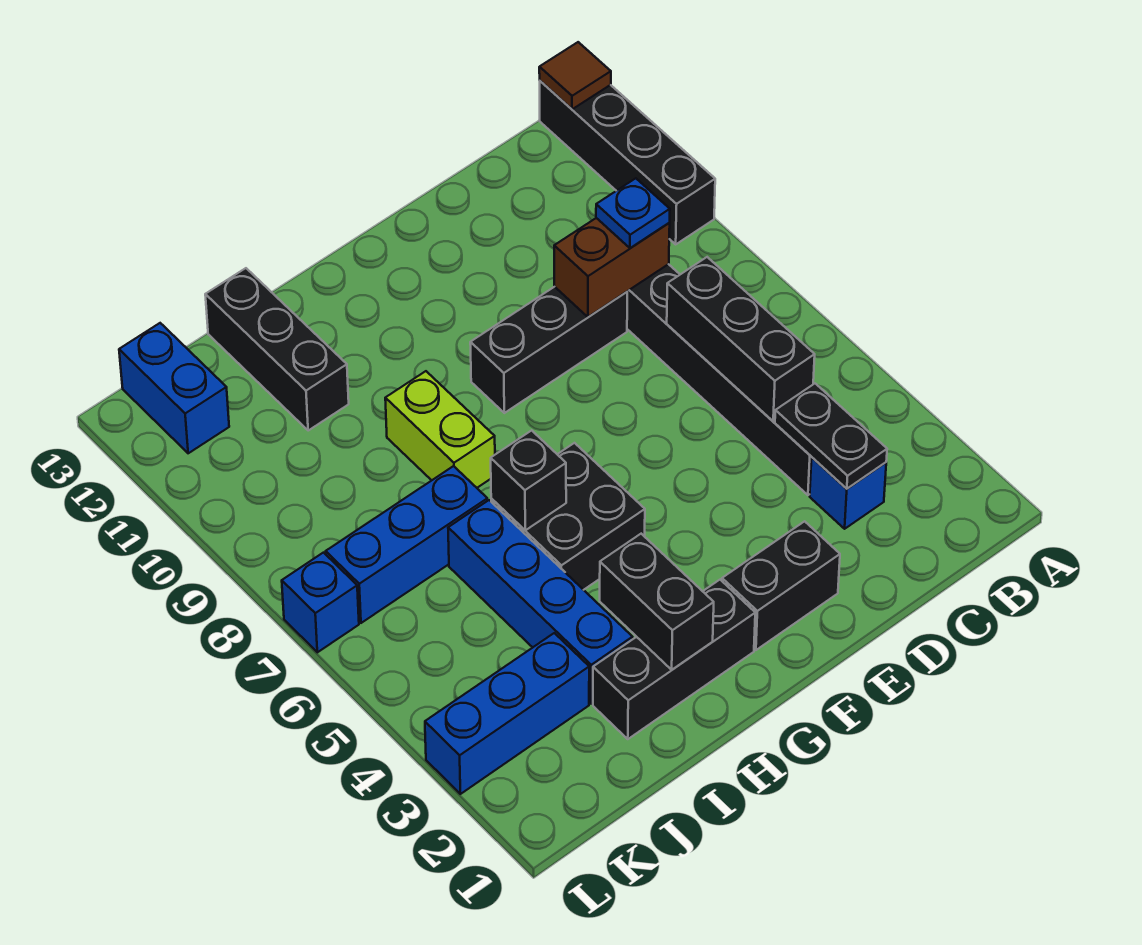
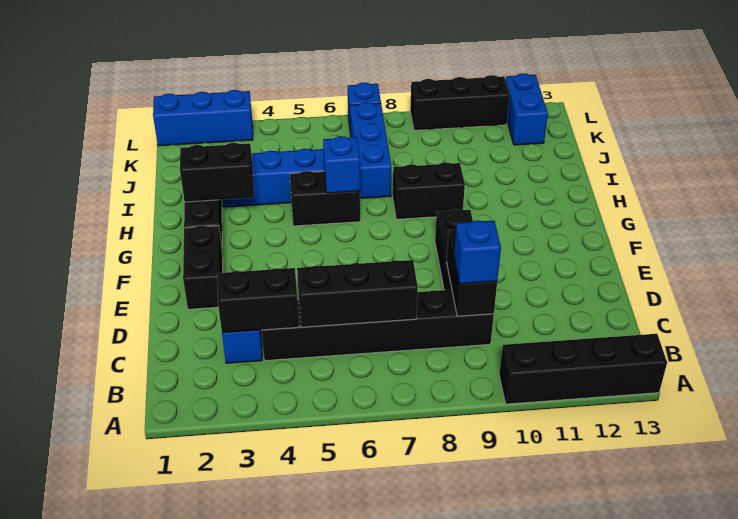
brown 1x1 tile [539,42,611,109] -> none
black 1x2 plate [775,384,887,489] -> black 1x2 brick [217,268,299,333]
brown 1x2 brick [554,218,670,317] -> black 1x2 brick [447,230,497,316]
blue 1x1 plate [596,178,670,248] -> blue 1x1 brick [454,220,501,284]
black 2x2 brick [491,443,645,590] -> black 1x2 brick [290,171,360,226]
black 1x1 brick [491,430,566,530] -> blue 1x1 brick [323,136,360,193]
lime 1x2 brick [385,371,495,488] -> black 1x2 brick [393,162,465,219]
black 1x3 brick [205,268,349,430] -> black 1x3 brick moved to [410,75,510,130]
blue 1x3 brick [425,633,589,794] -> blue 1x3 brick turned to [153,90,253,146]
blue 1x2 brick [119,323,229,453] -> blue 1x2 brick turned to [506,73,548,145]

